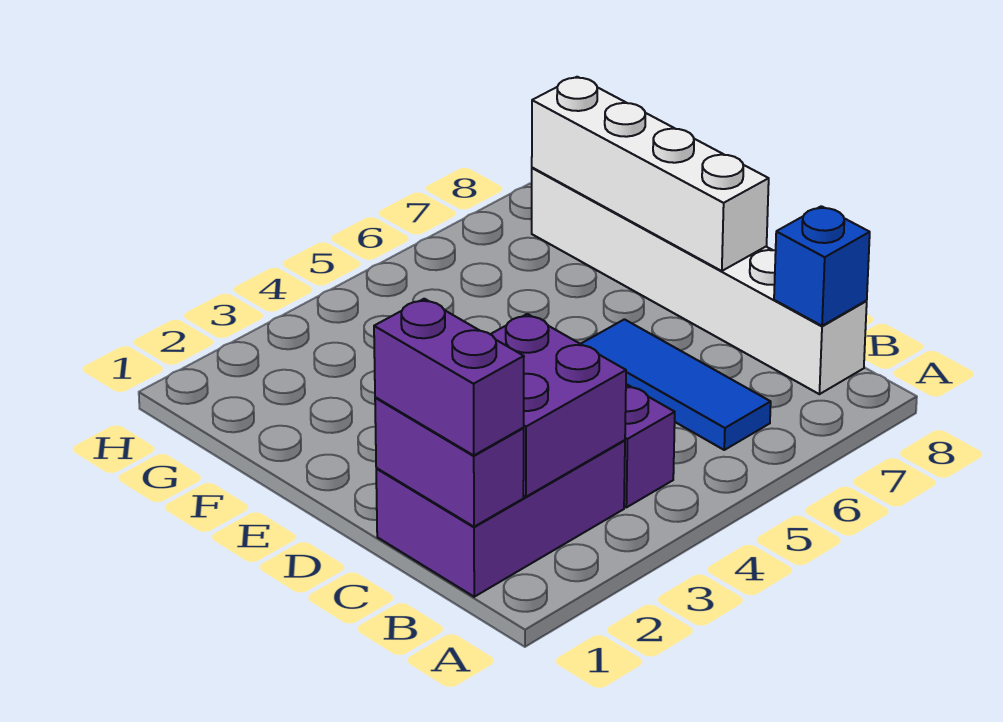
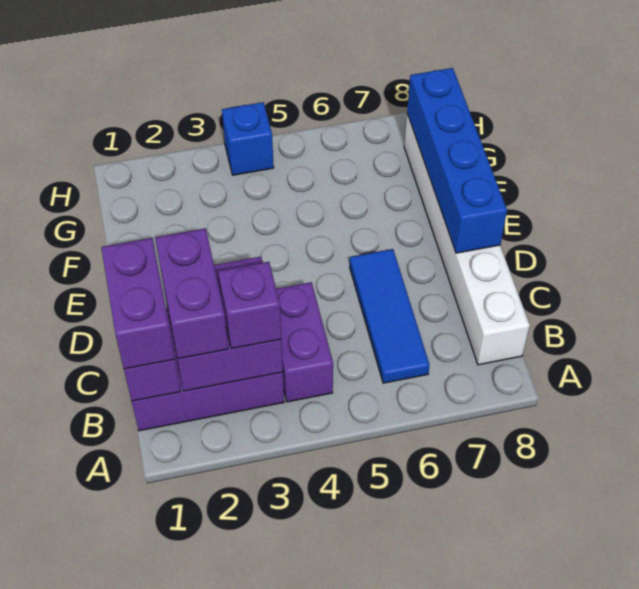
none -> purple 1x2 brick [155,228,228,359]
none -> purple 1x1 brick [218,262,281,349]
blue 1x1 brick [774,206,870,326] -> blue 1x1 brick moved to [222,102,274,175]
white 1x4 brick [532,77,769,271] -> blue 1x4 brick [407,68,507,253]

